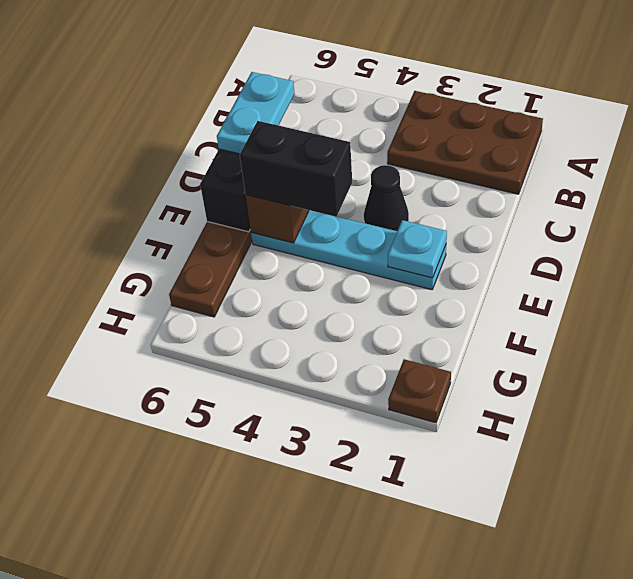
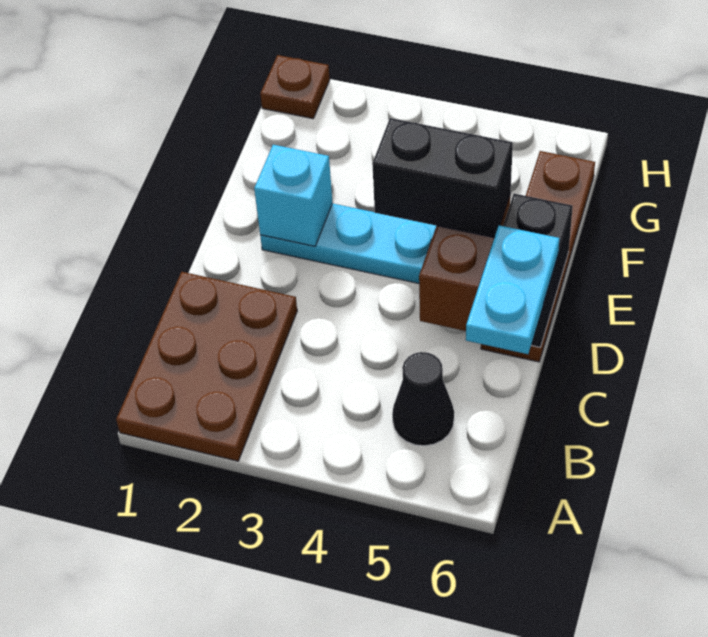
brown 2x3 plate [387,91,543,194] -> brown 2x3 plate turned to [116,272,297,461]
black 1x1 cone [364,165,409,231] -> black 1x1 cone moved to [392,352,454,446]
cyan 1x1 plate [388,220,447,278] -> cyan 1x1 brick [254,145,333,246]

